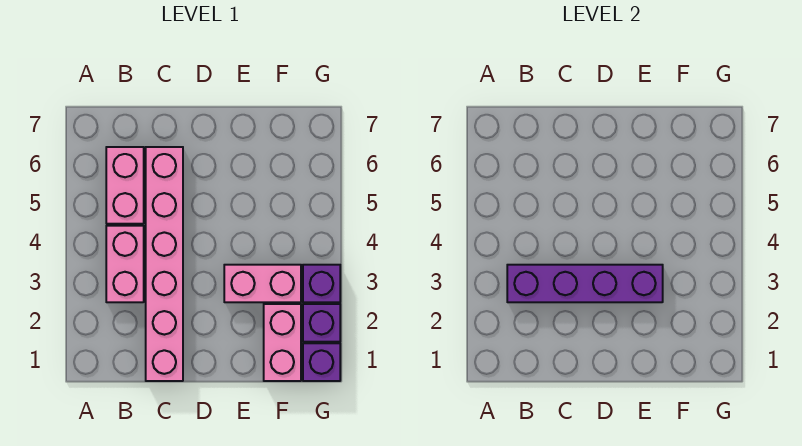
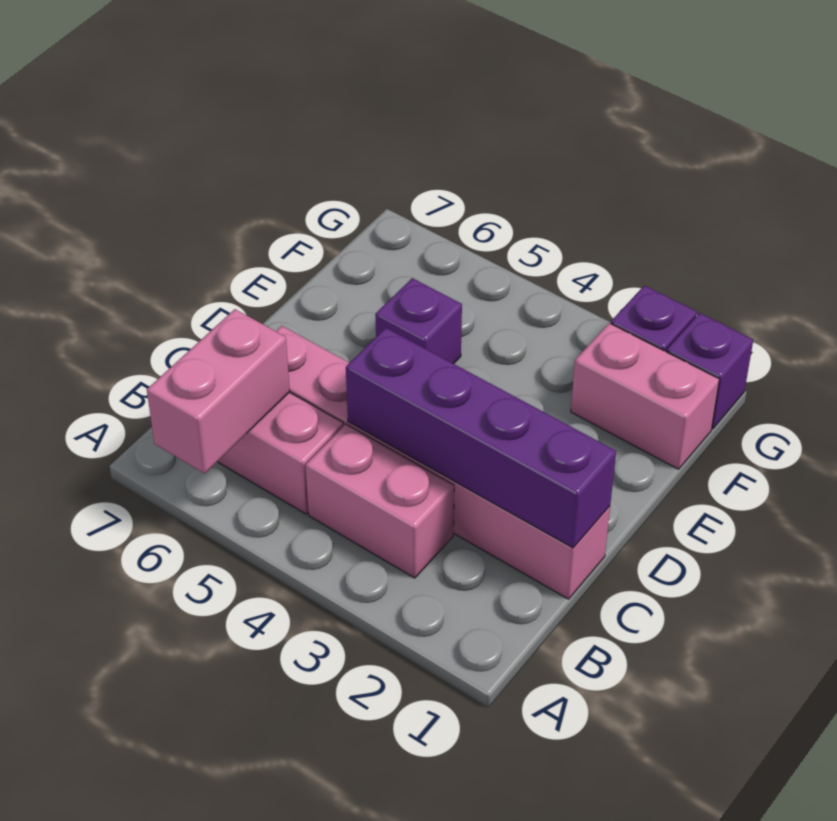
purple 1x4 brick [507,265,663,302] -> purple 1x4 brick turned to [346,328,616,548]
pink 1x2 brick [224,265,301,302] -> pink 1x2 brick moved to [147,309,290,474]
purple 1x1 brick [303,265,340,302] -> purple 1x1 brick moved to [375,278,462,364]

